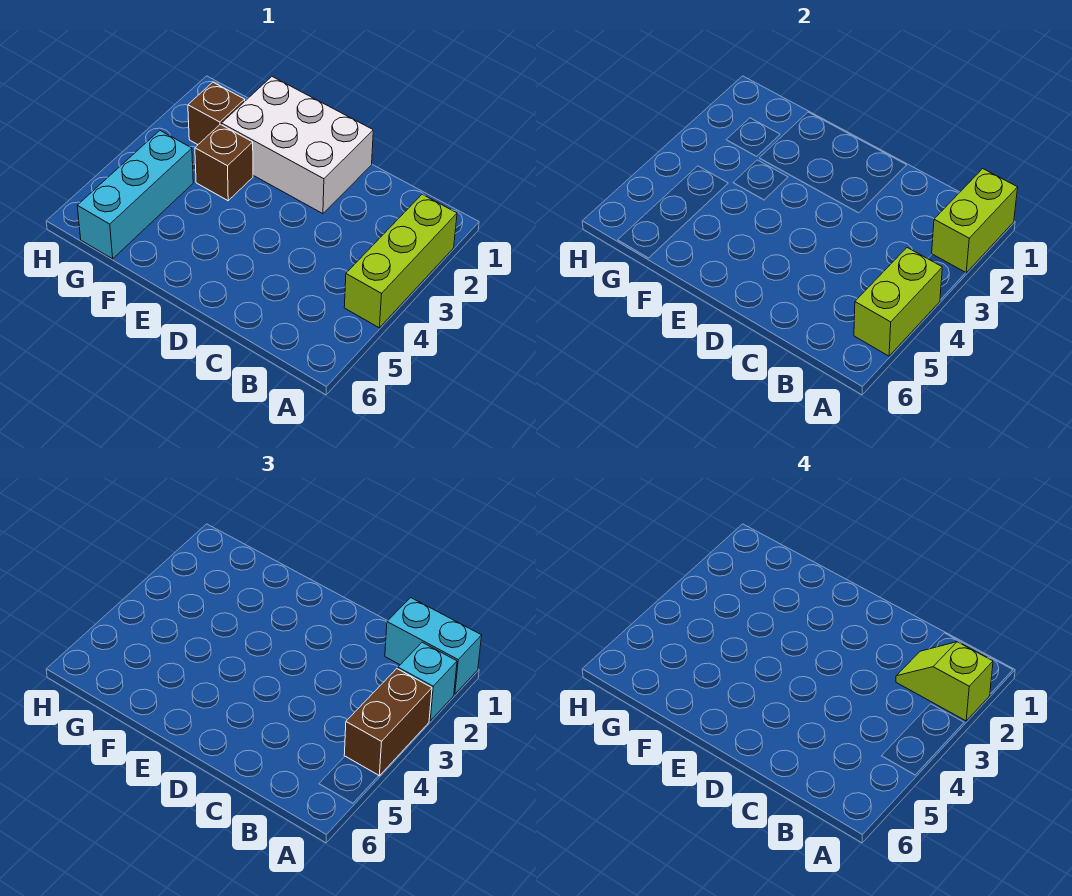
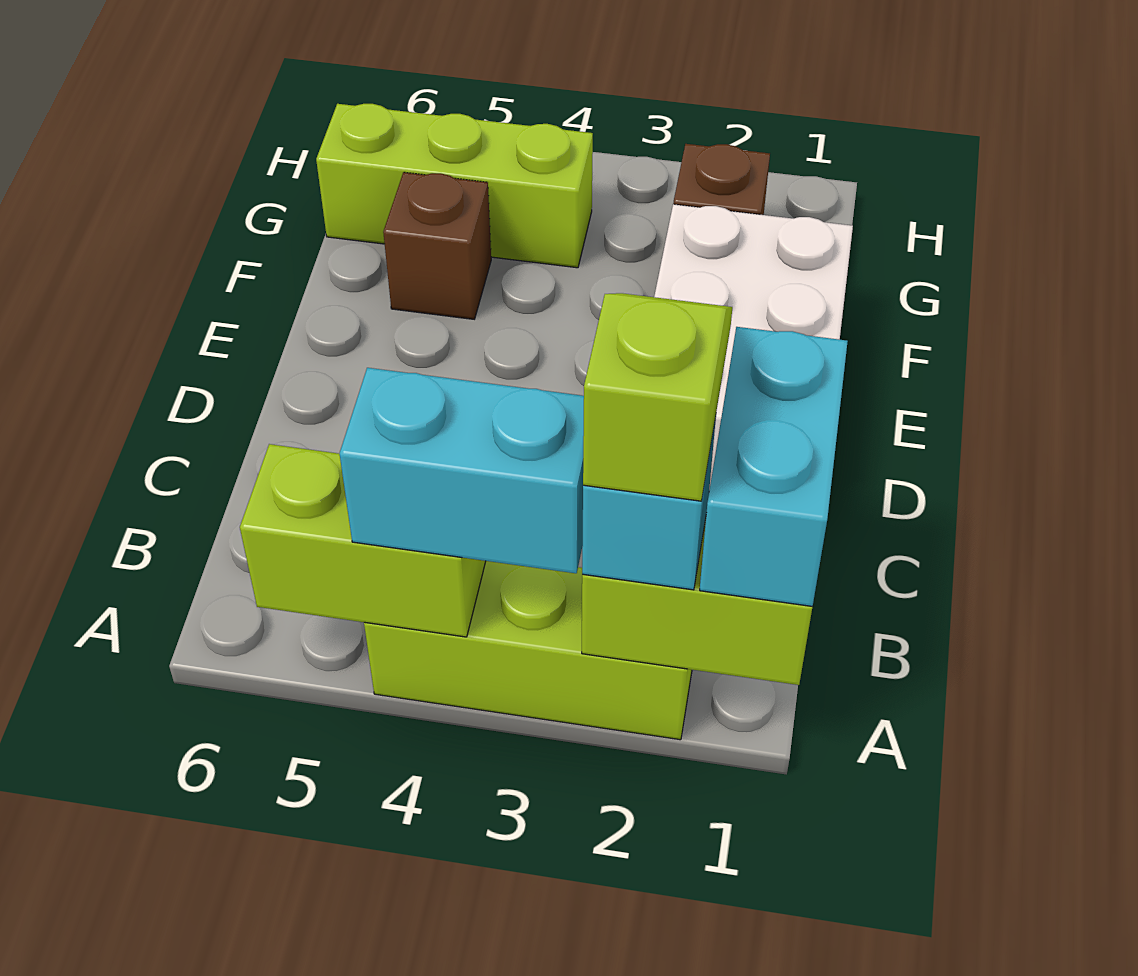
brown 1x2 brick [344,669,432,776] -> cyan 1x2 brick [339,368,584,573]
brown 1x1 brick [195,124,253,201] -> brown 1x1 brick moved to [383,172,491,319]
cyan 1x3 brick [77,131,193,259] -> lime 1x3 brick [316,104,593,268]

